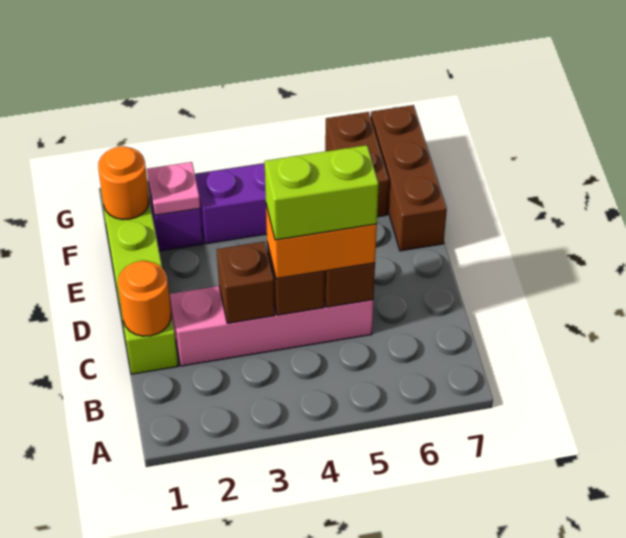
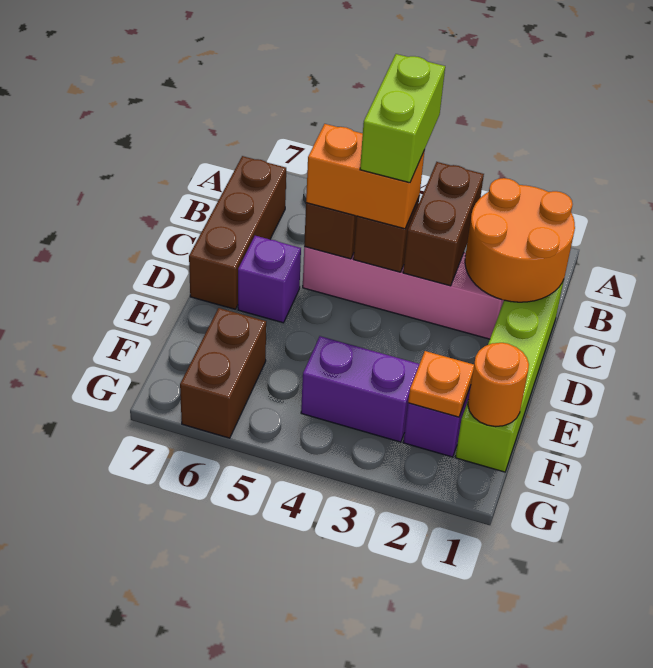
orange 1x1 round brick [118,261,171,336] -> orange 2x2 round brick [465,178,575,302]
brown 1x1 brick [217,242,275,323] -> brown 1x2 brick [403,162,484,286]
lime 1x2 brick [265,145,379,240] -> lime 1x2 brick turned to [360,54,445,183]
none -> purple 1x1 brick [238,236,301,323]
brown 1x3 brick [371,105,447,251] -> brown 1x3 brick moved to [189,156,286,309]
pink 1x1 plate [147,162,200,215] -> orange 1x1 plate [408,351,474,417]

